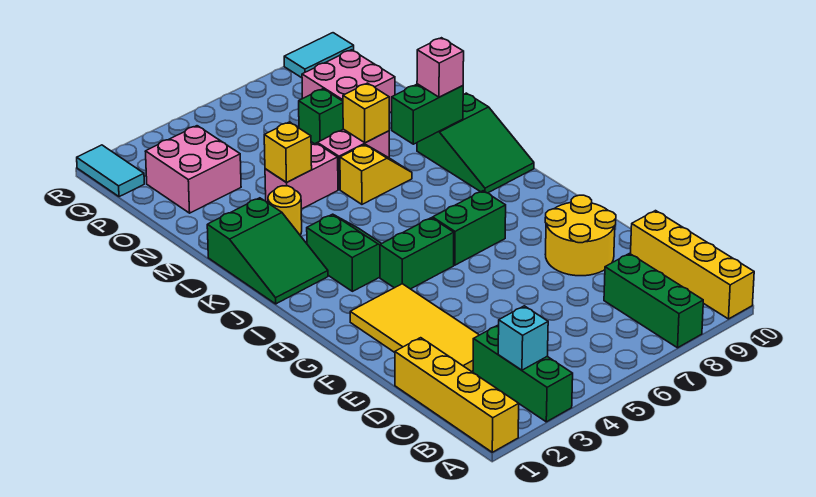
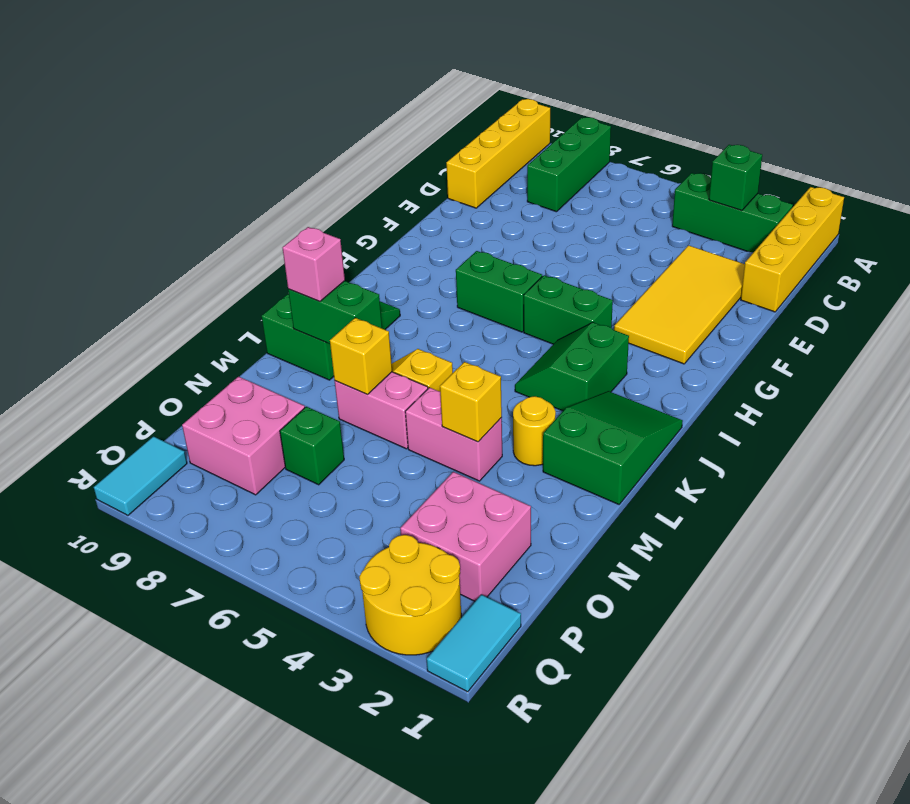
green 1x3 brick [473,325,573,422] -> green 1x3 brick turned to [672,173,793,252]
cyan 1x1 brick [498,306,548,370] -> green 1x1 brick [709,145,762,210]
yellow 2x2 round brick [545,195,616,276] -> yellow 2x2 round brick moved to [359,535,461,655]
cyan 1x2 tile [284,33,354,78] -> cyan 1x2 tile turned to [94,436,187,515]

